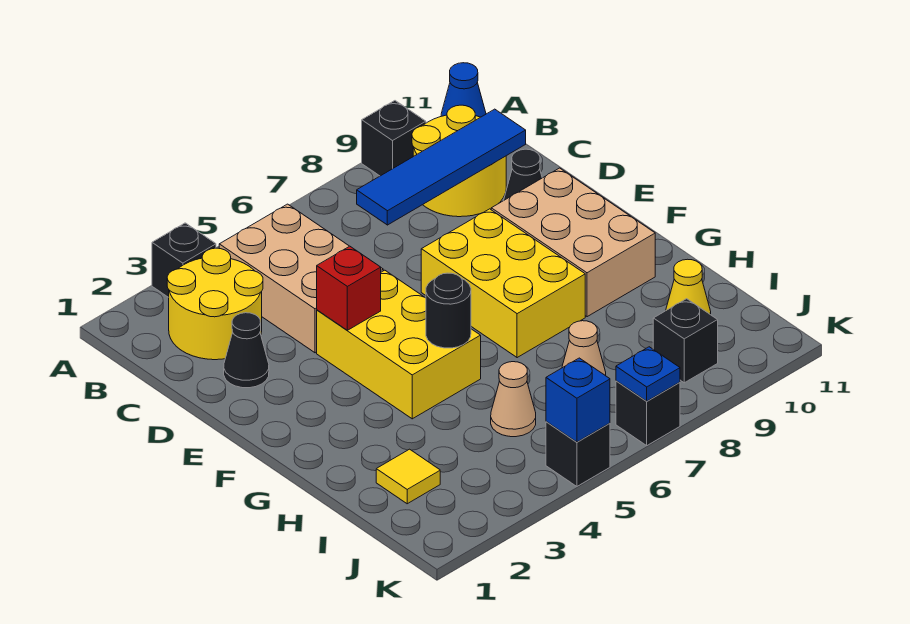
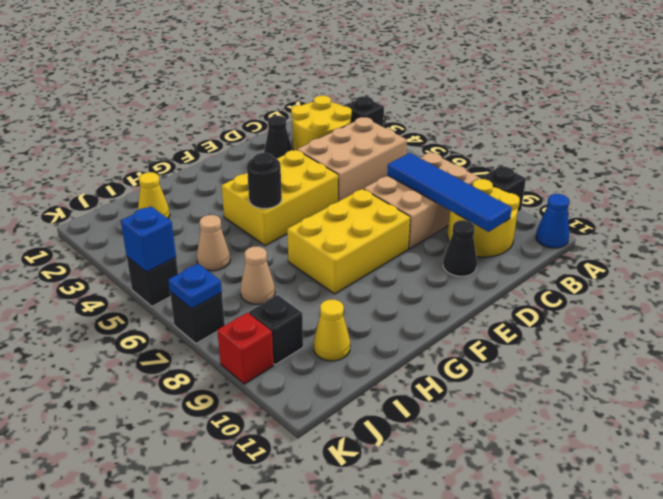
red 1x1 brick [317,246,381,330] -> red 1x1 brick moved to [217,313,274,384]
tan 2x3 brick [491,168,655,317] -> tan 2x3 brick moved to [364,152,479,249]
yellow 1x1 tile [376,449,440,504] -> yellow 1x1 cone [138,172,170,218]

